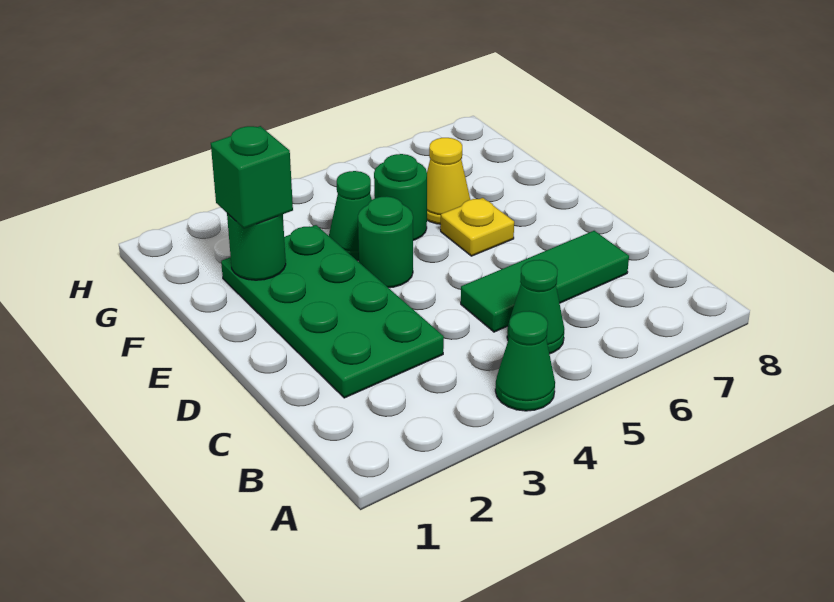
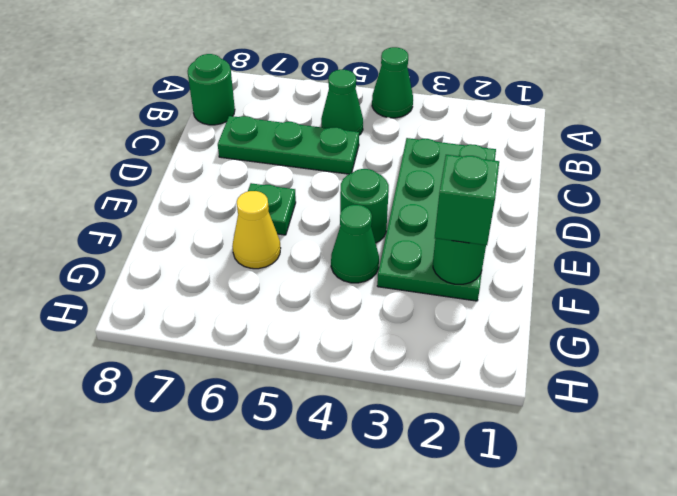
green 1x3 tile [461,231,629,332] -> green 1x3 plate [218,116,359,174]
yellow 1x1 plate [441,198,514,256] -> green 1x1 plate [248,183,296,235]
green 1x1 round brick [374,154,427,240] -> green 1x1 round brick moved to [188,54,235,125]

